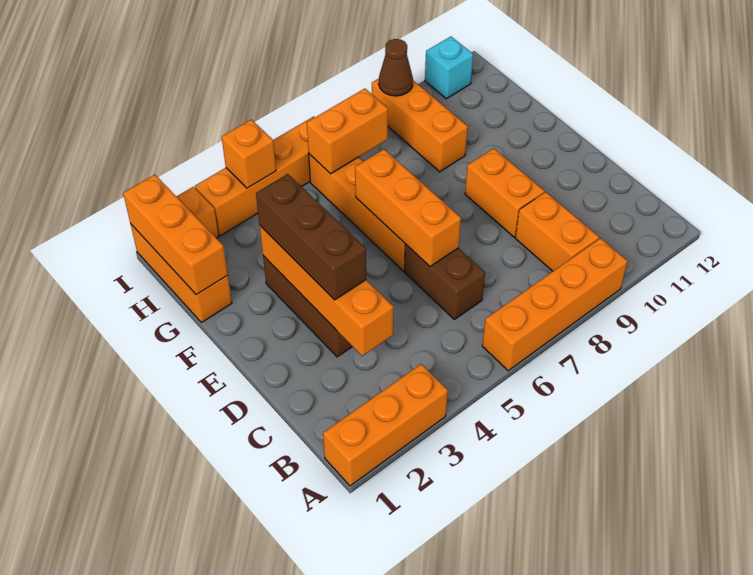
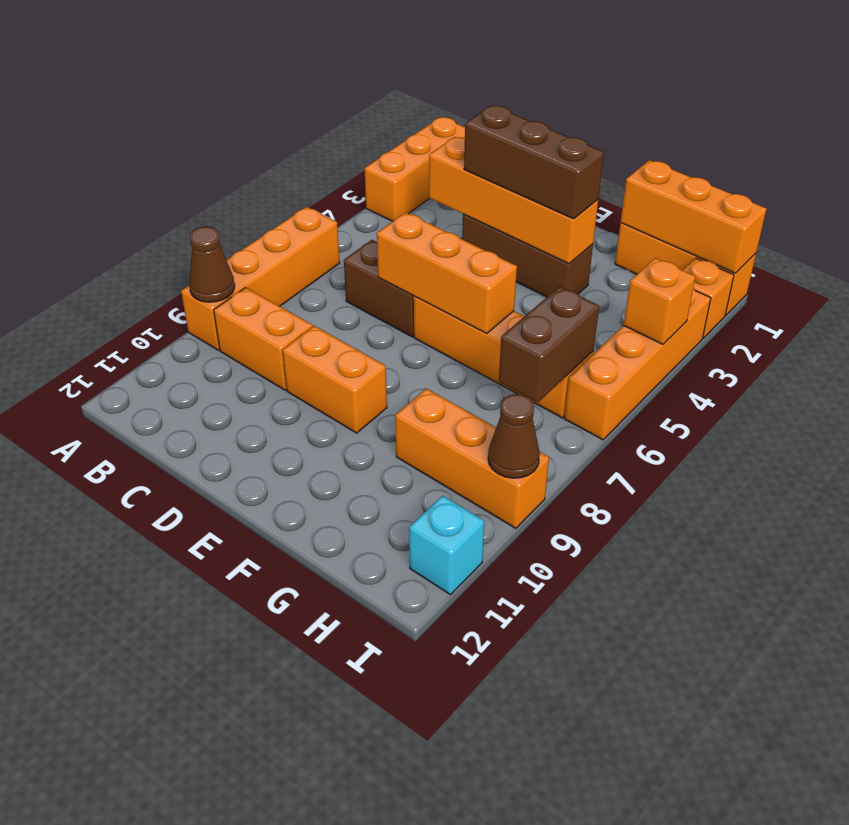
none -> brown 1x1 cone [189,227,235,302]
orange 1x2 brick [307,89,388,174] -> brown 1x2 brick [499,287,599,402]

